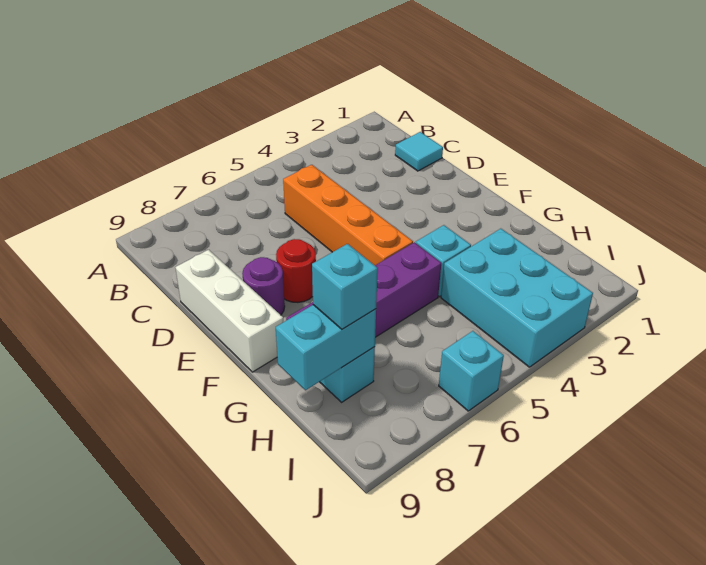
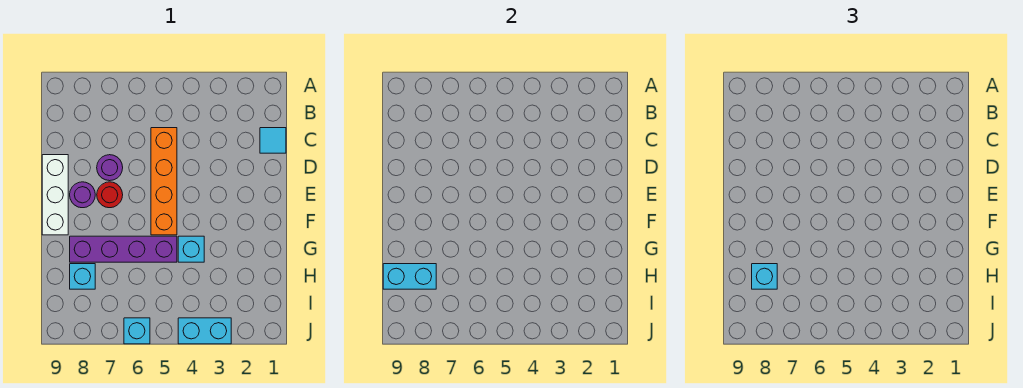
none -> purple 1x1 round brick [97,155,123,181]
cyan 2x3 brick [441,229,593,367] -> cyan 1x2 brick [178,318,231,344]

